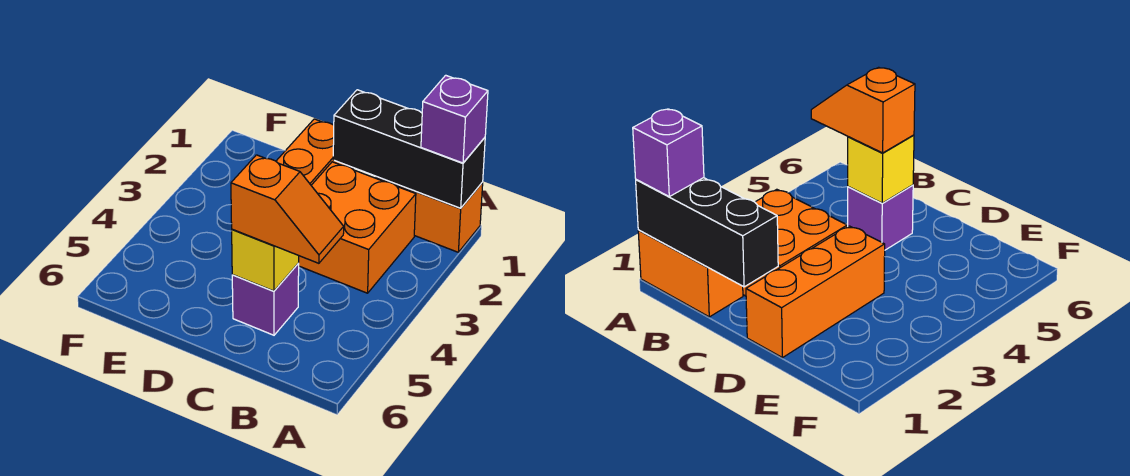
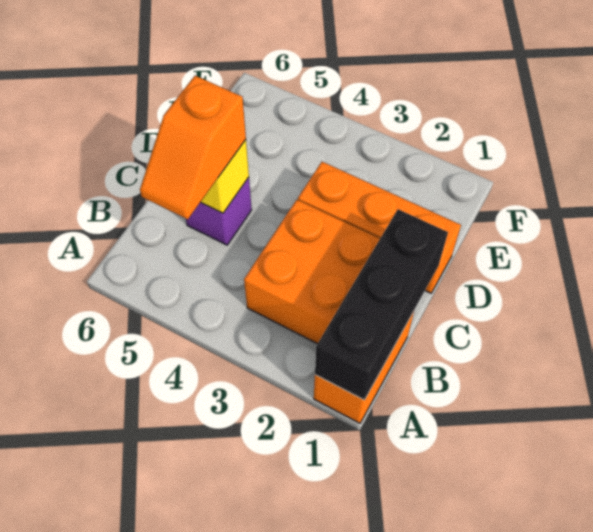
purple 1x1 brick [421,75,488,163] -> none

